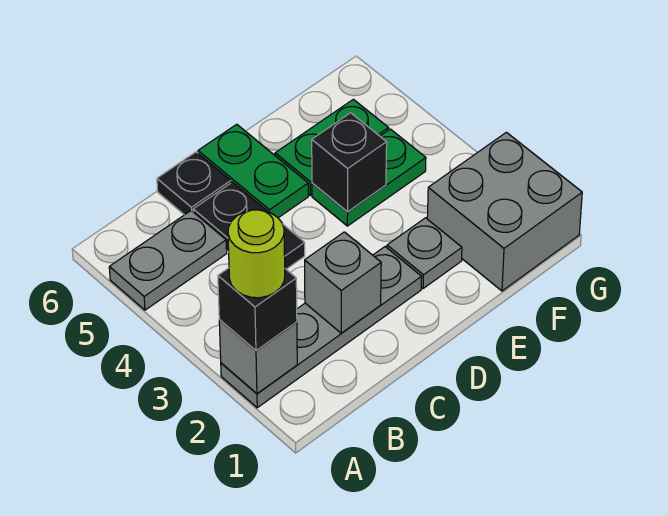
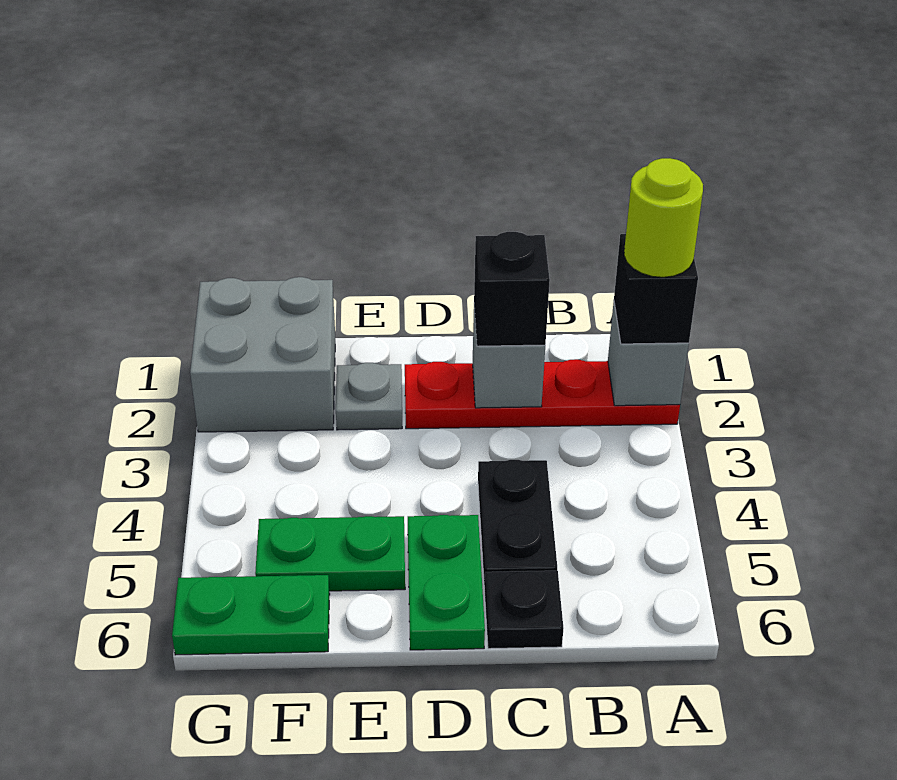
grey 1x4 plate [221,247,422,408] -> red 1x4 plate [405,359,680,429]
grey 1x2 plate [109,211,227,310] -> none
green 1x2 plate [312,129,426,226] -> green 1x2 plate moved to [172,575,330,655]
black 1x1 brick [312,113,387,212] -> black 1x1 brick moved to [474,232,550,346]

